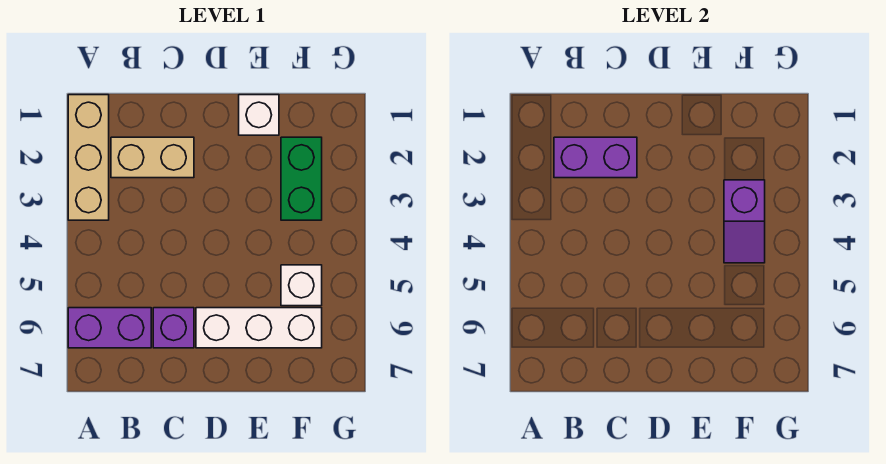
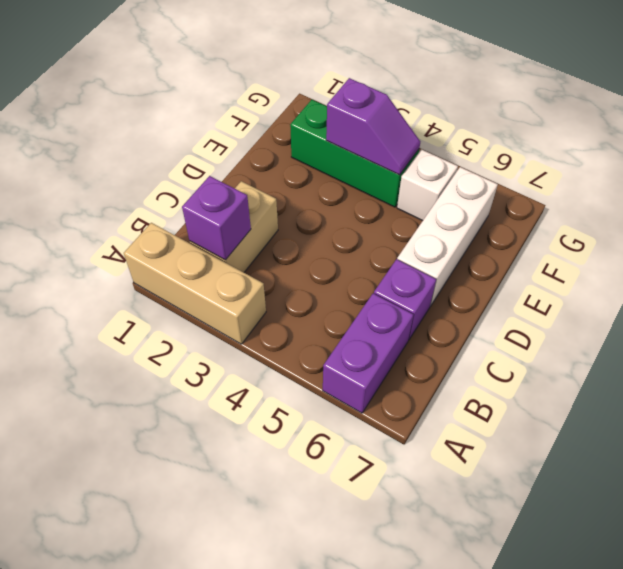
purple 1x2 brick [554,137,637,178] -> purple 1x1 brick [182,176,251,260]
white 1x1 brick [239,95,279,135] -> none
green 1x2 brick [281,137,322,220] -> green 1x3 brick [290,100,419,207]

